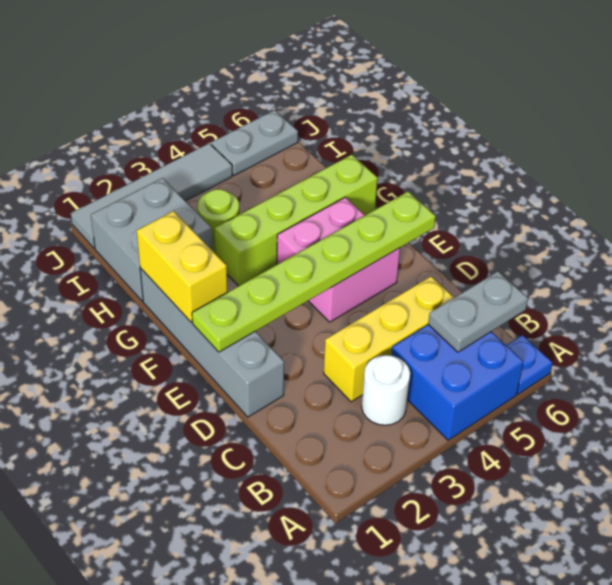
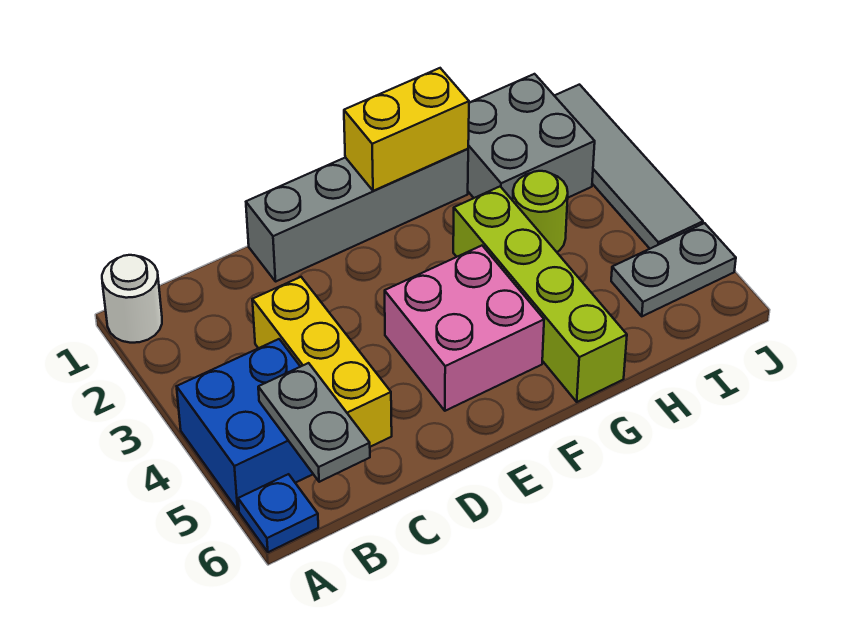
white 1x1 round brick [362,355,410,425] -> white 1x1 round brick moved to [102,255,162,343]
lime 1x6 plate [192,192,436,352] -> none
grey 1x2 plate [211,110,298,176] -> grey 1x2 plate turned to [611,223,736,316]

